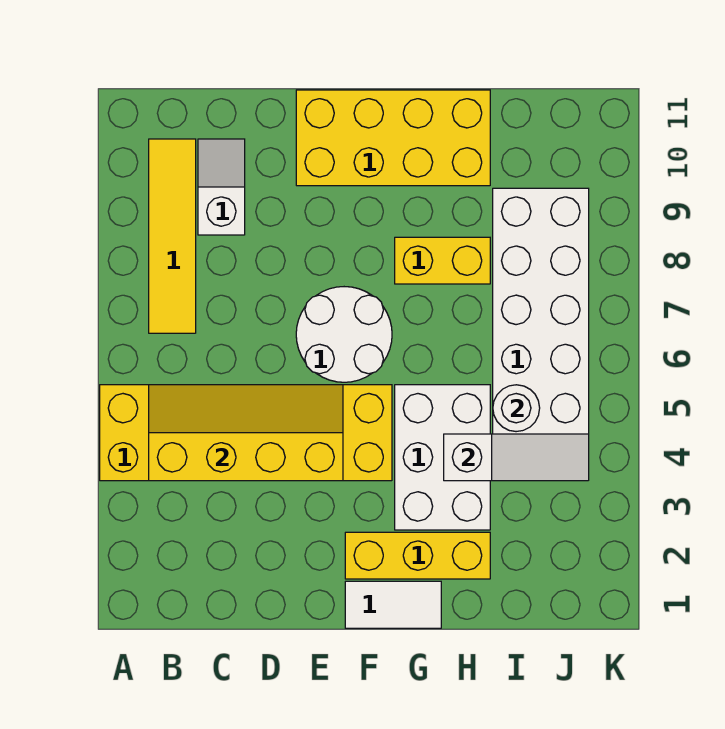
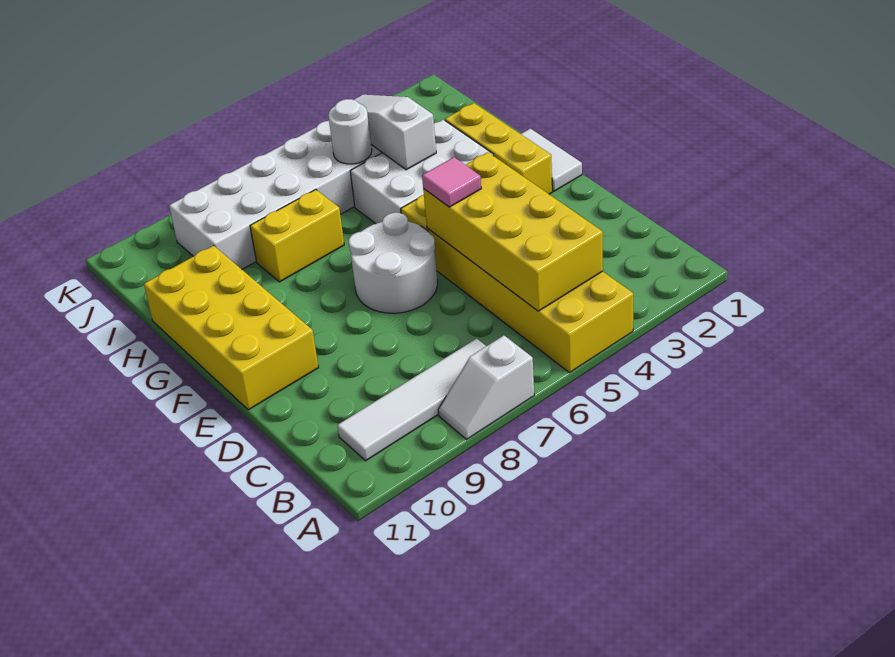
yellow 2x4 slope [149,385,343,481] -> yellow 2x4 brick [423,152,603,311]
yellow 1x4 tile [149,139,196,333] -> white 1x4 tile [337,339,486,461]
white 1x2 slope [198,139,245,235] -> white 1x2 slope moved to [438,336,534,439]
none -> pink 1x1 tile [422,157,481,207]
yellow 1x2 brick [395,237,490,284] -> yellow 1x2 brick turned to [250,190,344,282]

